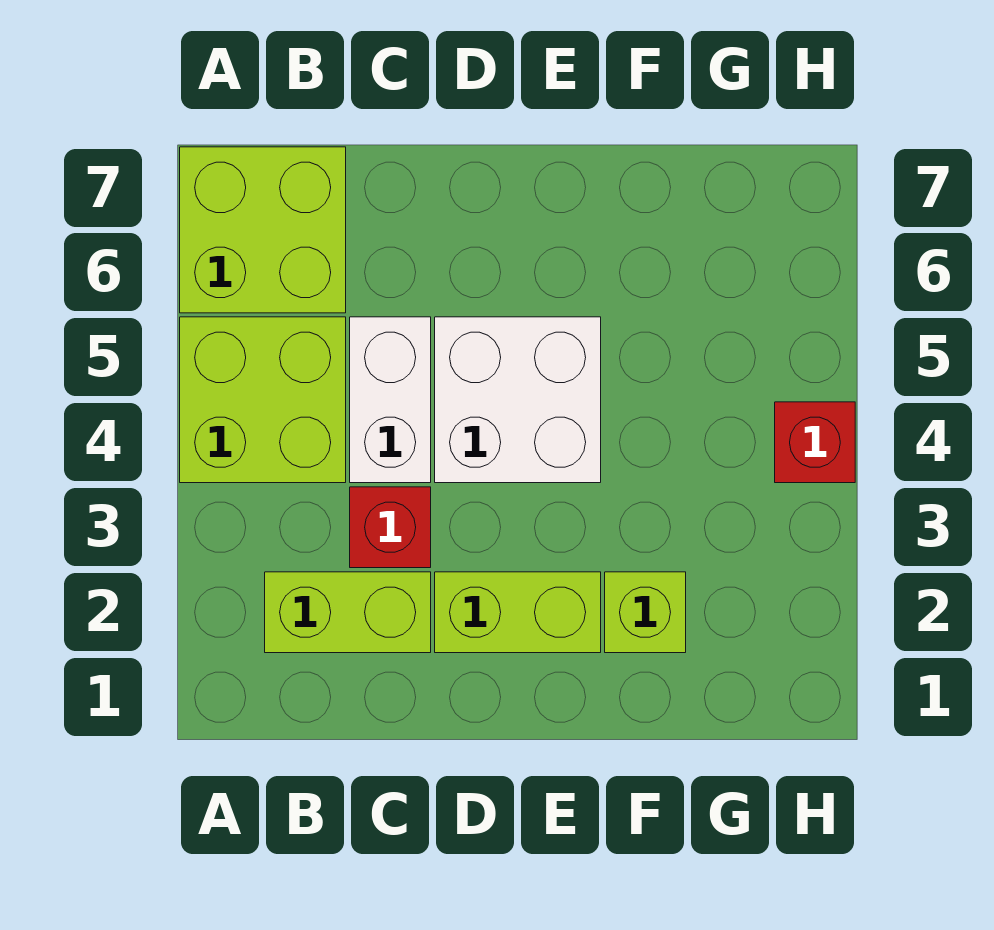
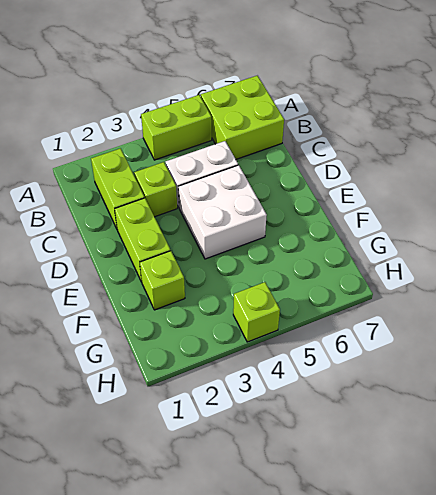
lime 2x2 brick [180,317,346,483] -> lime 1x2 brick [141,95,212,160]
red 1x1 brick [350,487,431,568] -> lime 1x1 brick [134,162,177,217]
red 1x1 brick [775,402,855,483] -> lime 1x1 brick [233,282,280,342]

